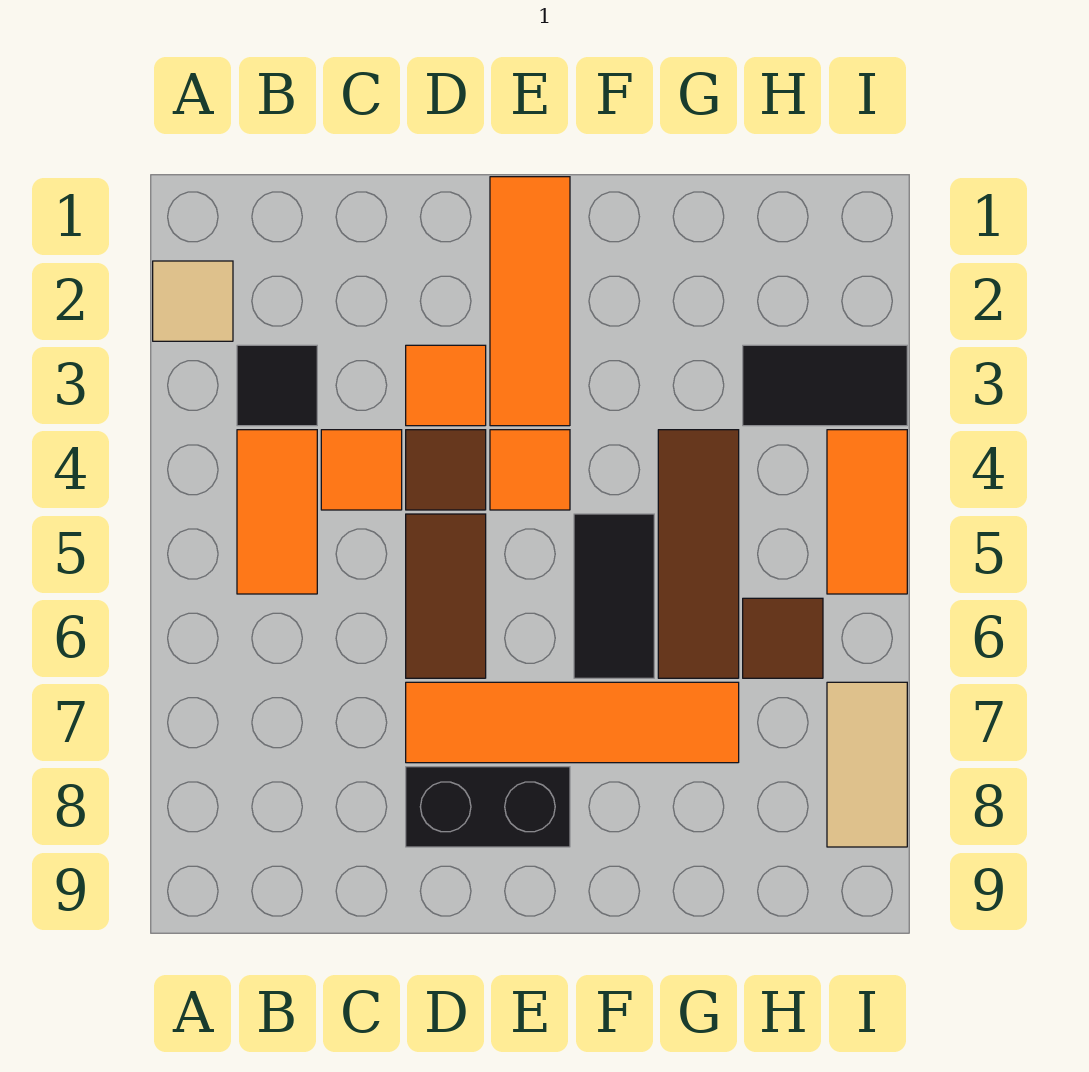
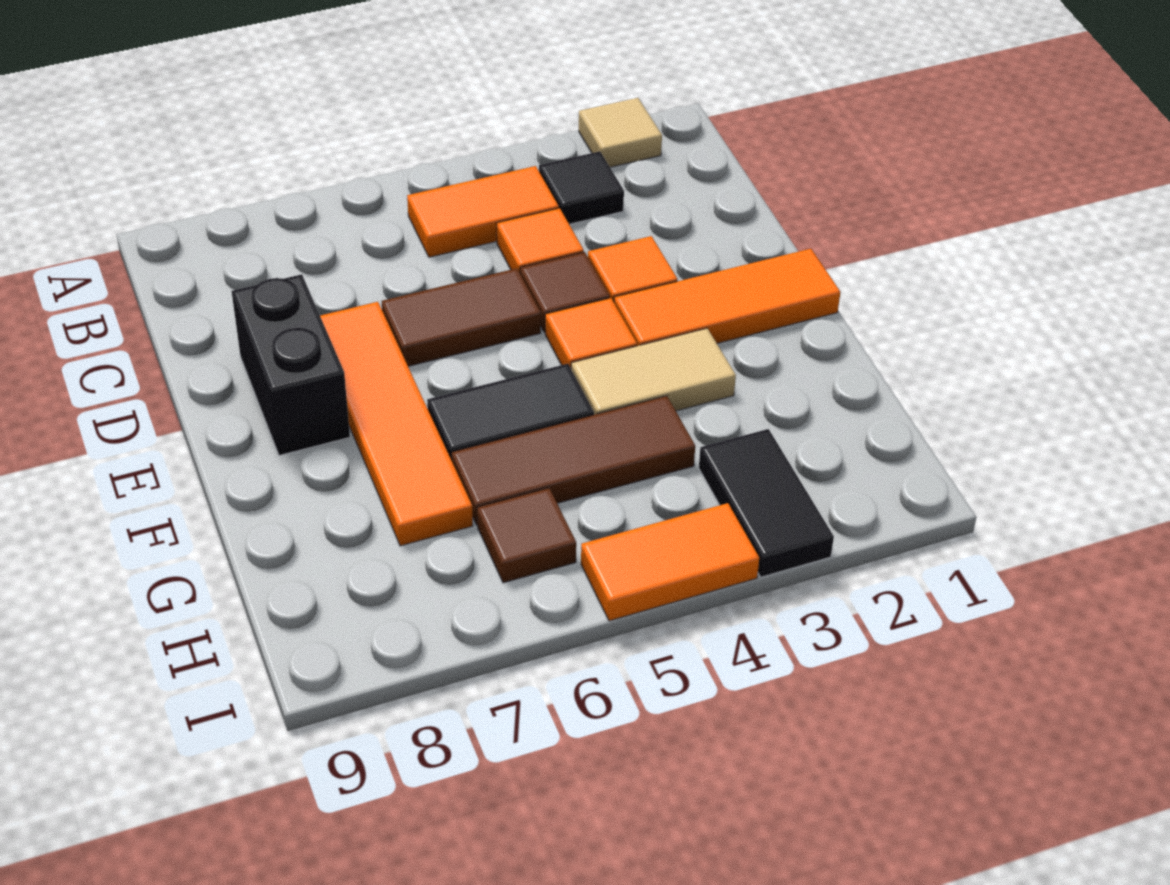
tan 1x2 tile [827,682,907,847] -> tan 1x2 tile moved to [571,328,736,415]

